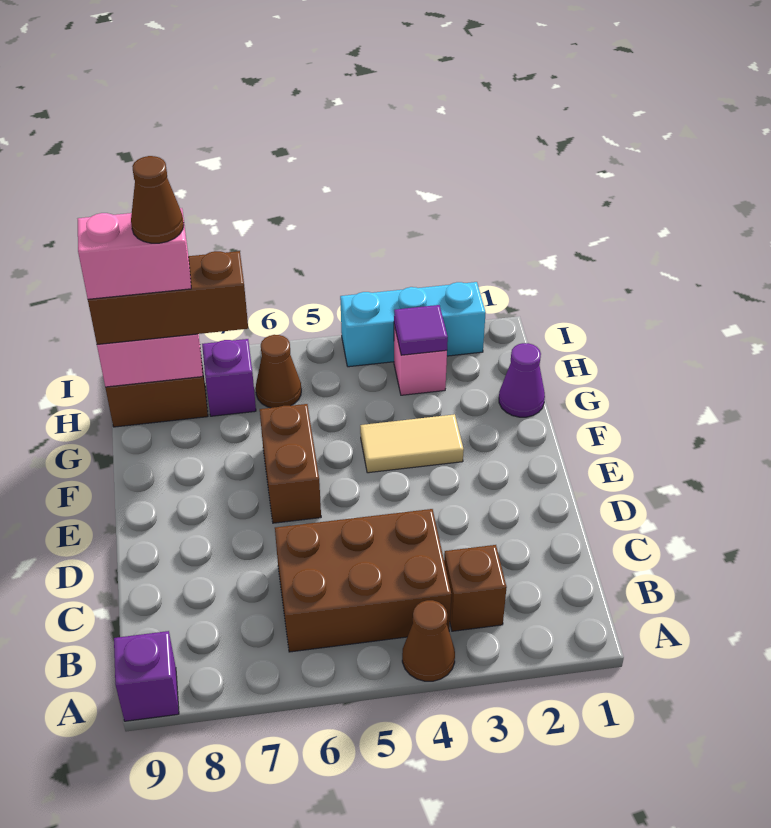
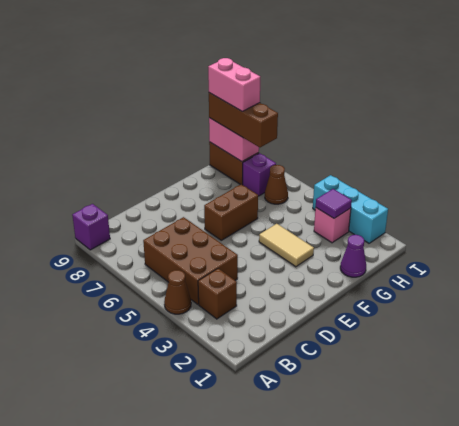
brown 1x1 cone [131,156,184,243] -> none

